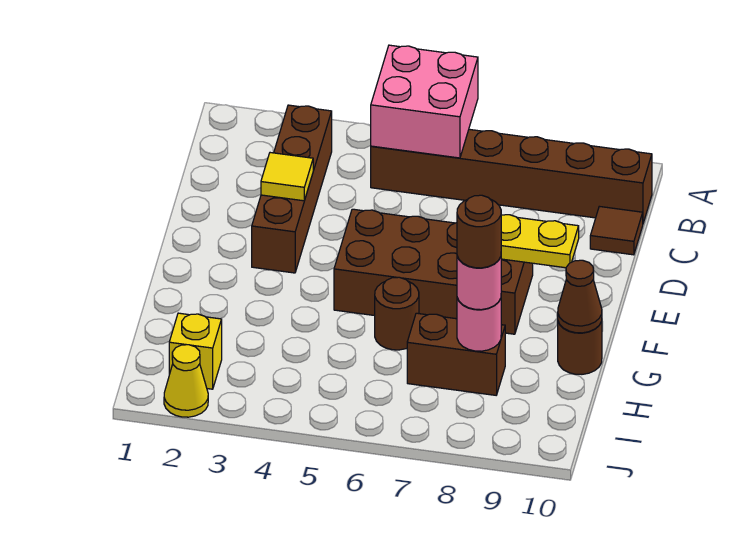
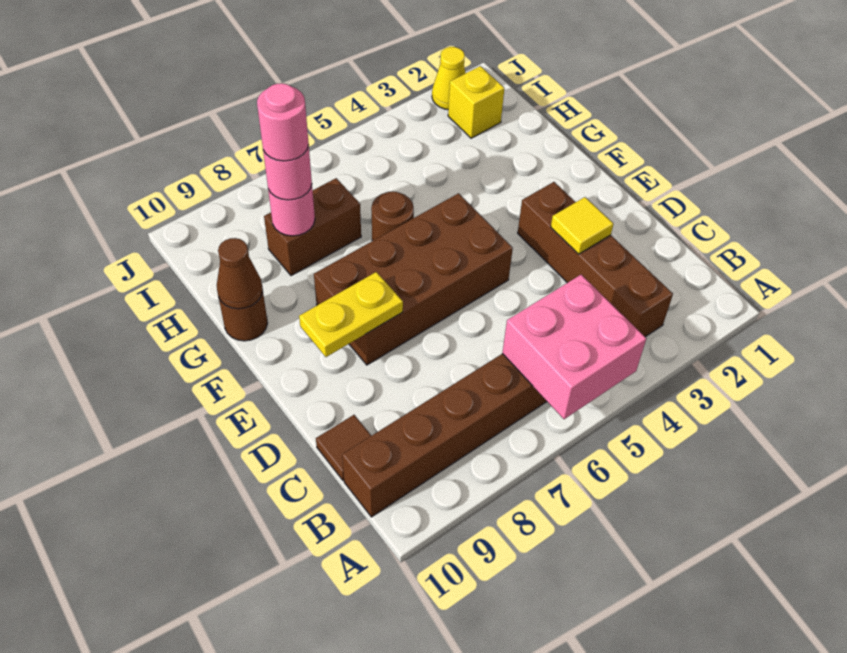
brown 1x1 round brick [457,195,501,268] -> pink 1x1 round brick [257,83,309,161]

